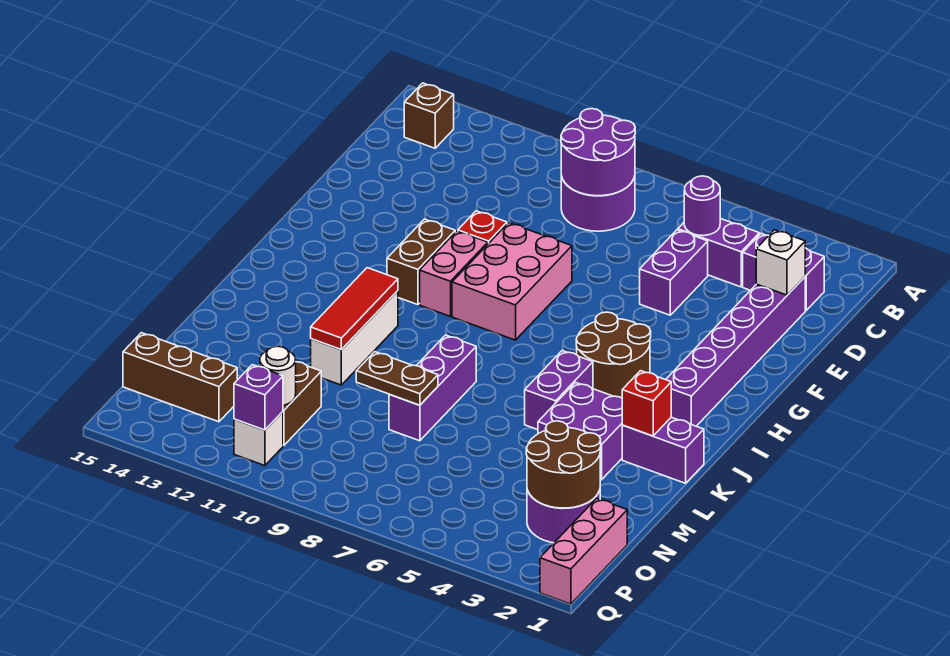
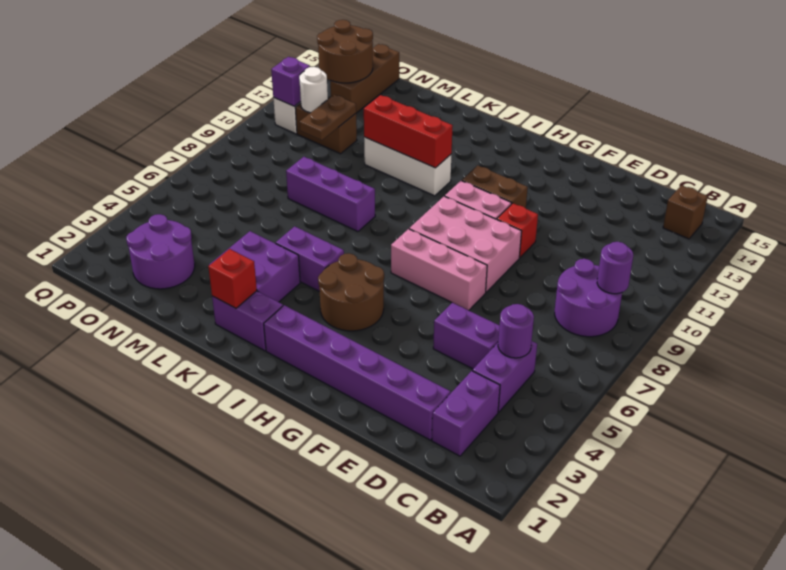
purple 2x2 round brick [561,109,635,196] -> purple 1x1 round brick [597,242,633,294]
white 1x1 brick [756,230,805,295] -> none
red 1x3 tile [310,268,398,350] -> red 1x3 brick [363,95,453,168]
purple 1x2 brick [622,417,704,483] -> purple 1x2 brick turned to [212,291,283,351]
brown 1x2 plate [356,352,438,405] -> brown 1x2 plate moved to [300,95,356,140]
brown 2x2 round brick [526,421,601,508] -> brown 2x2 round brick moved to [317,20,373,83]
pink 1x3 brick [540,499,627,604] -> pink 1x3 brick moved to [391,229,487,310]

